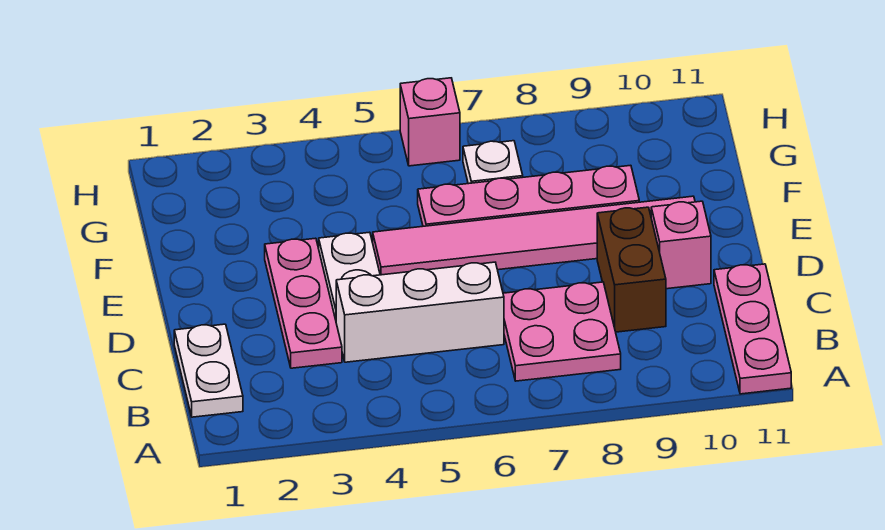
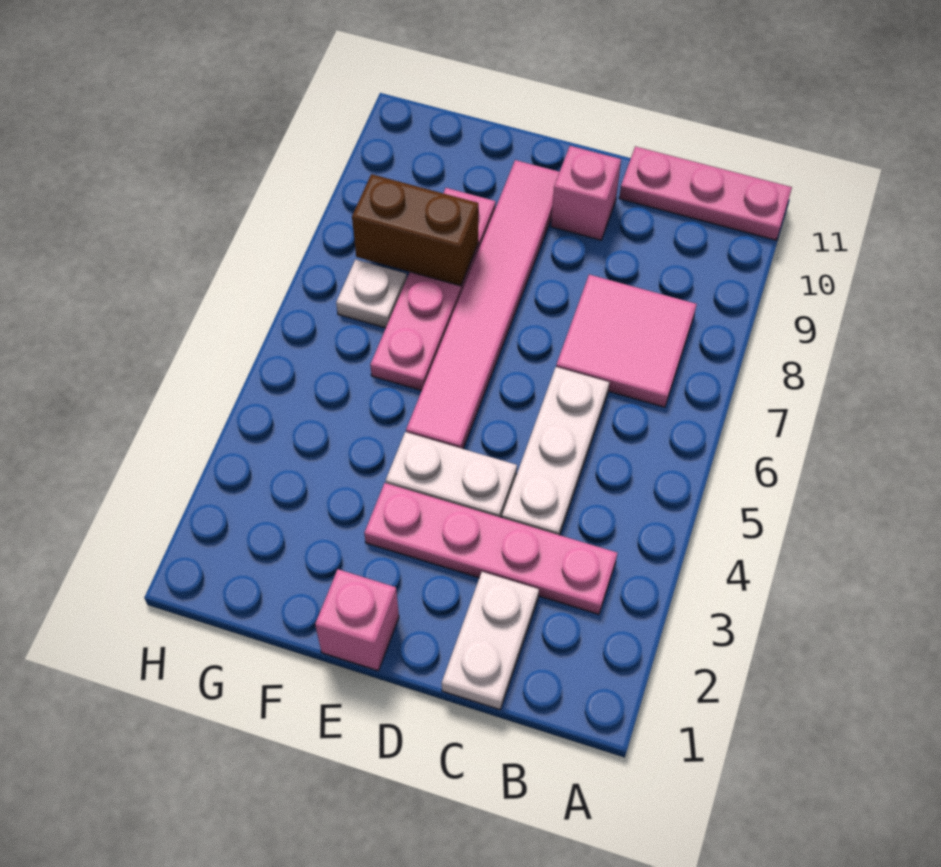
white 1x2 plate [174,324,243,417] -> white 1x2 plate turned to [442,572,539,710]
pink 2x2 plate [503,282,621,381] -> pink 2x2 tile [556,275,697,407]
pink 1x3 plate [265,238,342,368] -> pink 1x4 plate [364,483,617,614]
white 1x3 brick [336,262,504,362] -> white 1x3 plate [502,367,609,535]
brown 1x2 brick [597,207,666,332] -> brown 1x2 brick moved to [352,174,478,286]
pink 1x1 brick [400,78,460,166] -> pink 1x1 brick moved to [315,569,399,671]

